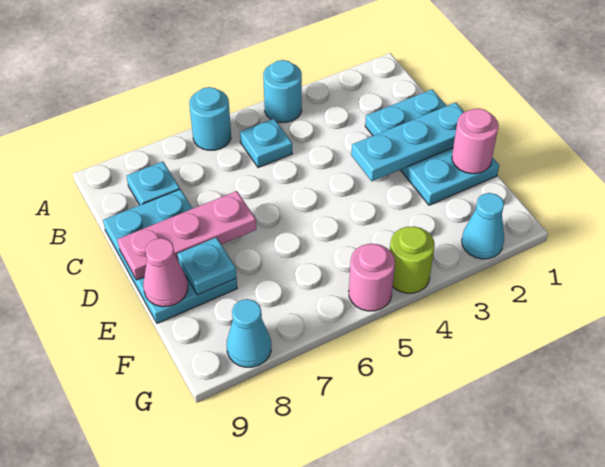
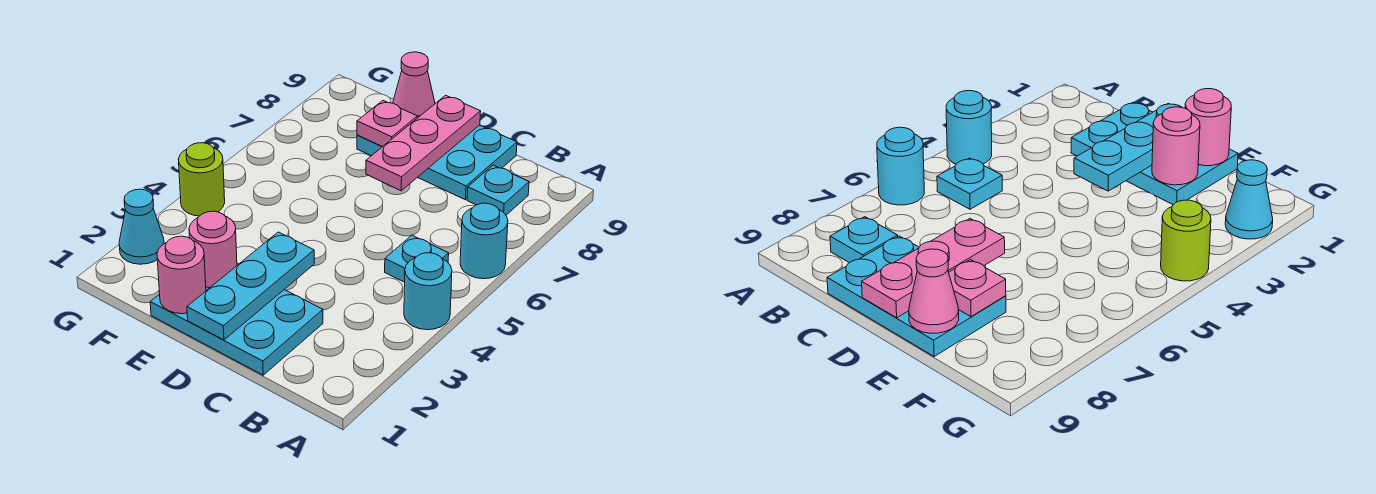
cyan 1x1 plate [178,237,237,295] -> pink 1x1 plate [357,101,417,147]
pink 1x1 round brick [349,244,395,311] -> pink 1x1 round brick moved to [189,211,237,288]
cyan 1x1 cone [227,299,271,367] -> none

